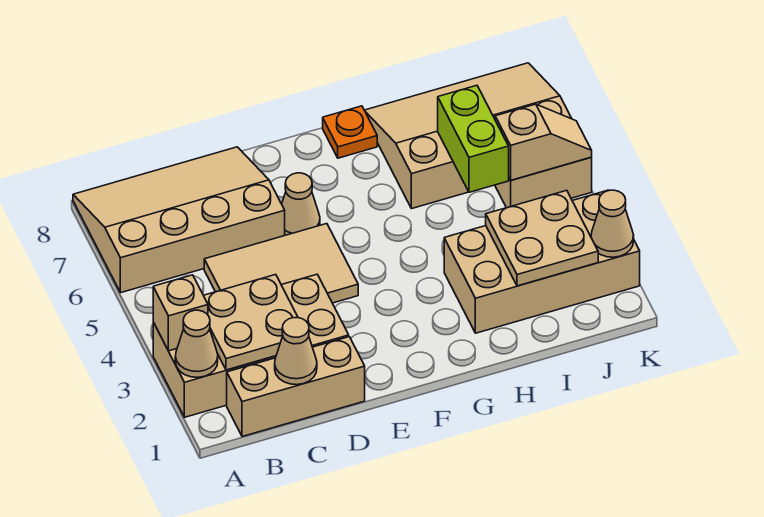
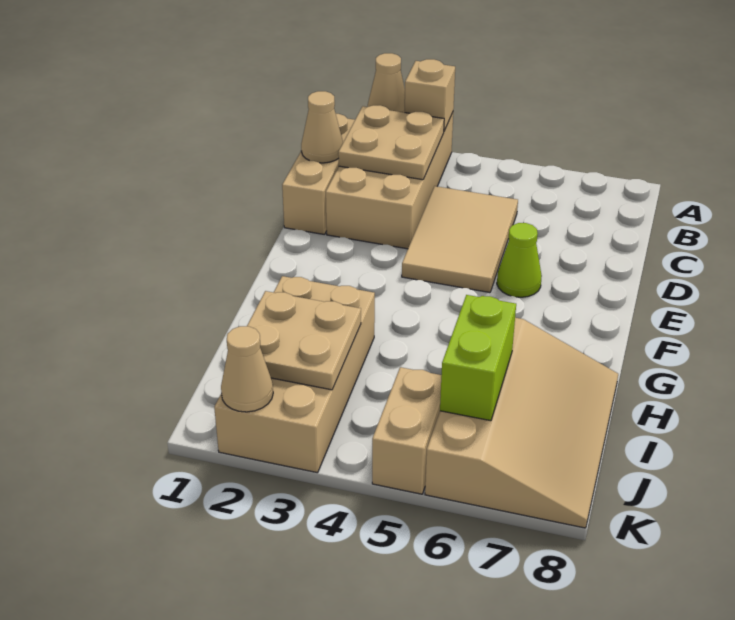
tan 3x4 slope [73,147,285,293] -> none
tan 1x1 cone [282,173,320,235] -> lime 1x1 cone [497,223,542,297]
orange 1x1 plate [323,106,377,158] -> none
lime 1x2 brick [438,85,509,192] -> lime 1x2 brick turned to [440,295,516,421]
tan 1x2 slope [495,104,592,180] -> none

